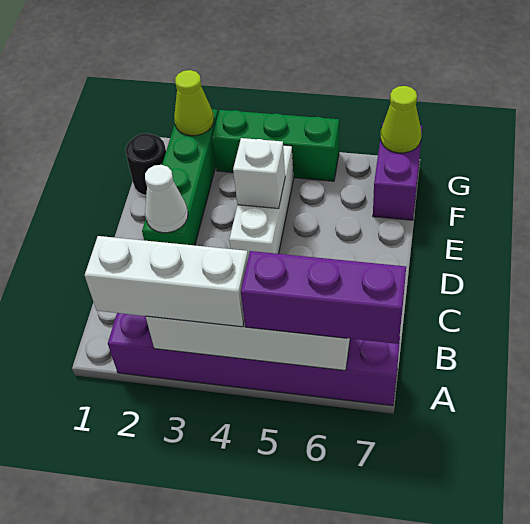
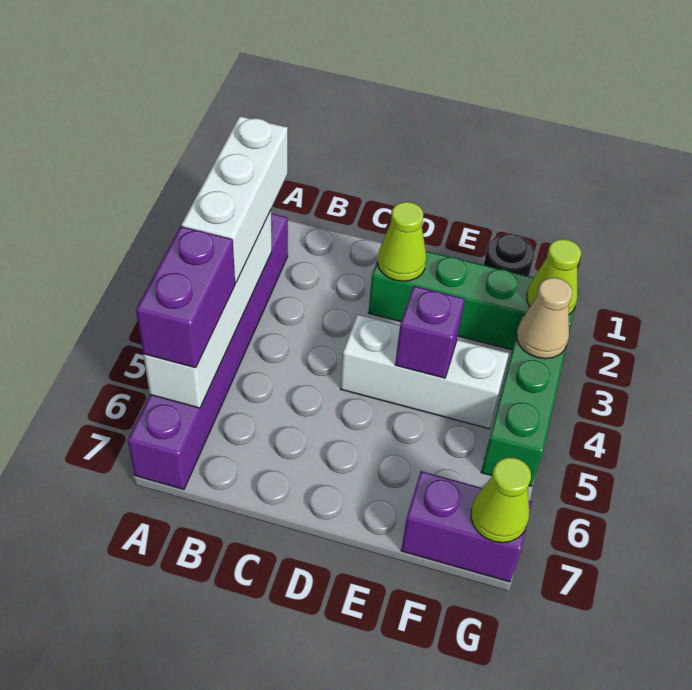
purple 1x3 brick [241,251,406,344] -> purple 1x2 brick [136,226,235,368]
white 1x1 cone [145,165,188,233] -> lime 1x1 cone [378,202,427,281]
white 1x1 brick [233,138,285,209] -> purple 1x1 brick [395,286,465,378]
none -> tan 1x1 cone [517,278,572,359]

